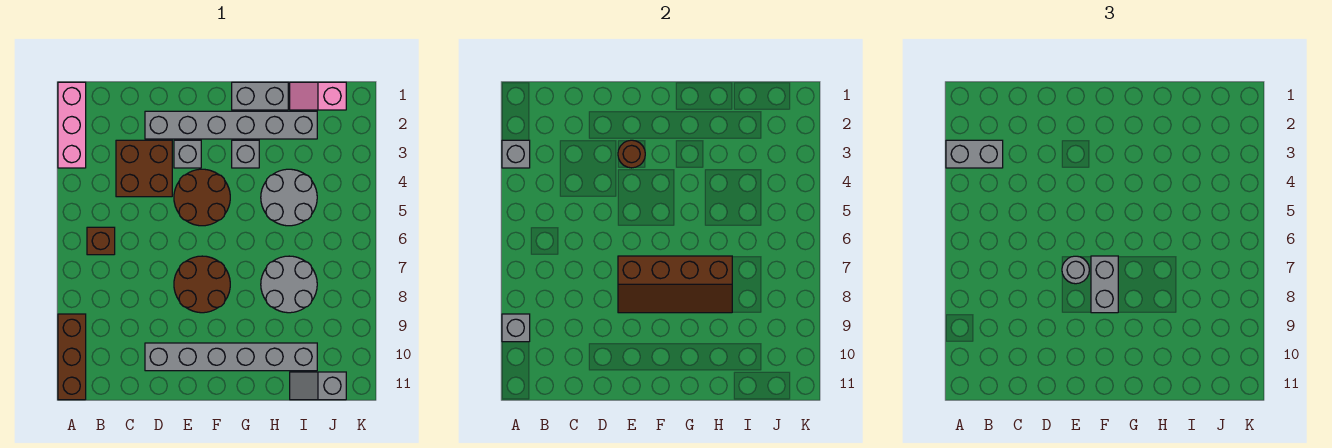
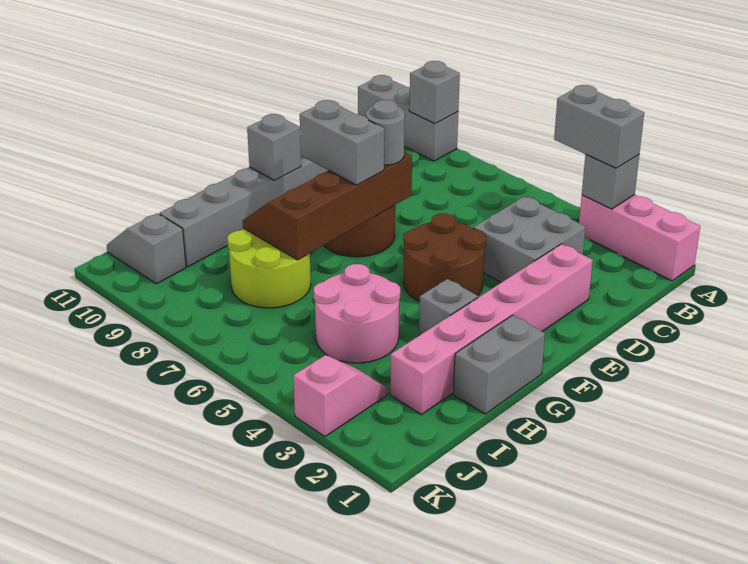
grey 1x2 brick [946,140,1003,168] -> grey 1x2 brick turned to [554,85,644,168]
brown 1x3 brick [58,314,86,400] -> grey 1x3 brick [358,75,458,161]
brown 1x1 brick [87,227,115,255] -> none
brown 2x2 brick [116,140,172,197] -> grey 2x2 brick [473,196,585,282]
grey 1x6 brick [145,111,317,139] -> pink 1x6 brick [390,244,593,414]
grey 1x1 brick [174,140,201,168] -> grey 1x1 brick moved to [247,114,301,180]
brown 1x1 round brick [618,140,645,168] -> none
grey 2x2 round brick [261,169,317,226] -> pink 2x2 round brick [314,264,400,363]
grey 2x2 round brick [261,256,317,313] -> lime 2x2 round brick [227,228,311,308]
pink 1x2 slope [290,82,346,110] -> pink 1x2 slope moved to [293,355,387,436]
grey 1x2 slope [290,372,346,400] -> grey 1x2 slope turned to [107,213,186,284]

